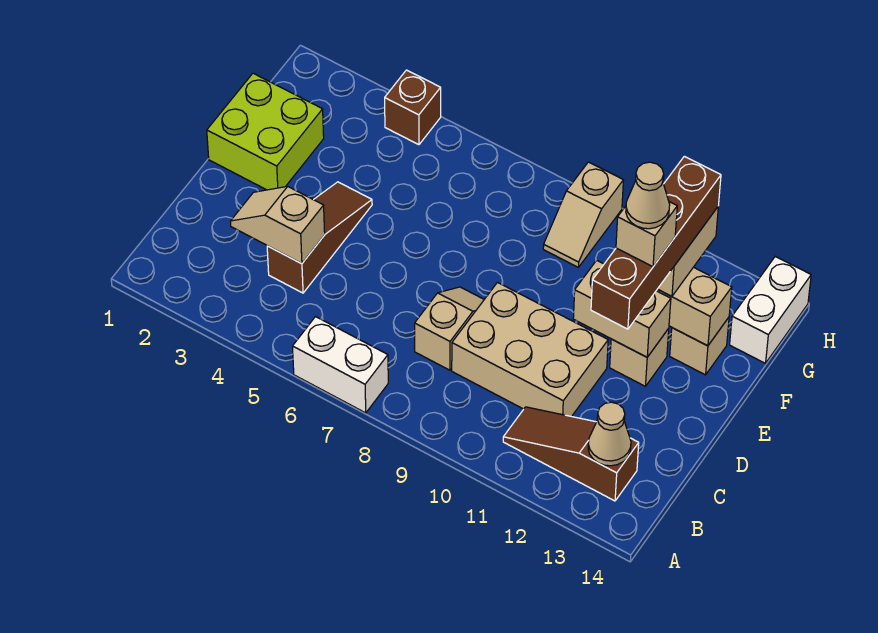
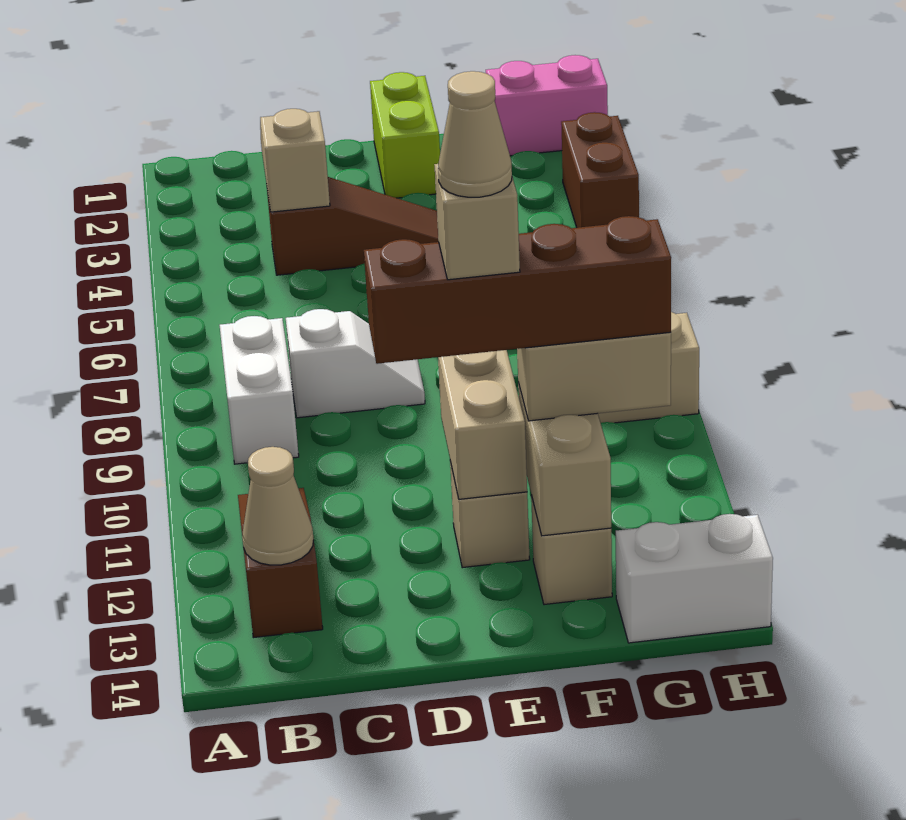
white 1x2 brick [293,317,388,413] -> white 1x2 brick moved to [220,316,299,464]
tan 1x2 slope [415,287,484,370] -> white 1x2 slope [286,309,425,418]
tan 2x3 brick [452,283,608,417] -> none
lime 2x2 brick [207,73,324,190] -> lime 1x2 brick [370,72,440,198]
none -> pink 1x2 brick [486,55,608,156]
brown 1x1 brick [385,70,441,145] -> brown 1x2 brick [561,112,639,228]

